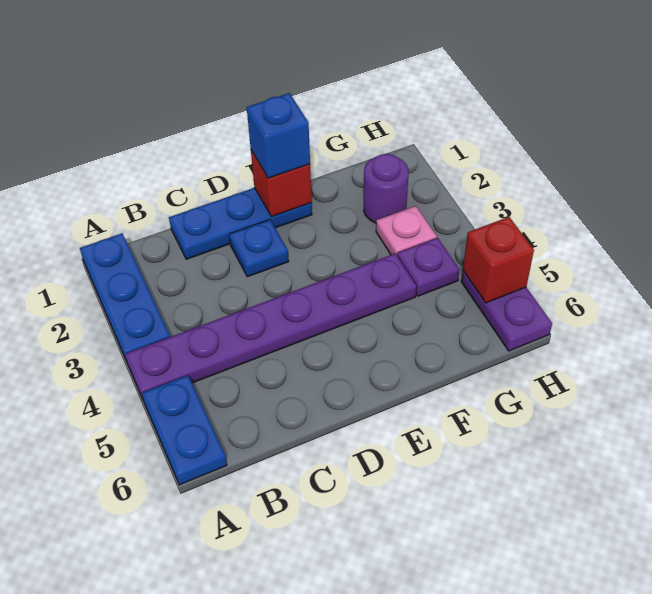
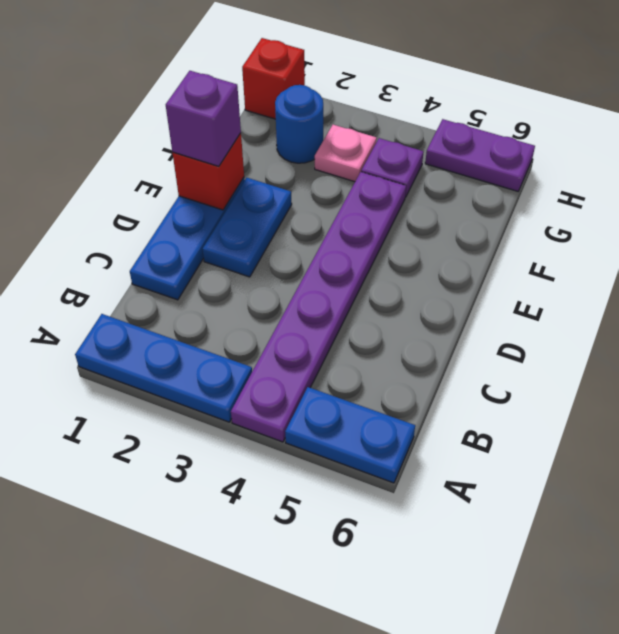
blue 1x1 plate [229,220,289,277] -> blue 1x2 plate [203,178,292,277]
blue 1x1 brick [247,93,310,178] -> purple 1x1 brick [166,71,241,166]
purple 1x1 round brick [364,154,409,223] -> blue 1x1 round brick [275,85,323,163]
red 1x1 brick [463,217,534,303] -> red 1x1 brick moved to [242,38,305,119]

